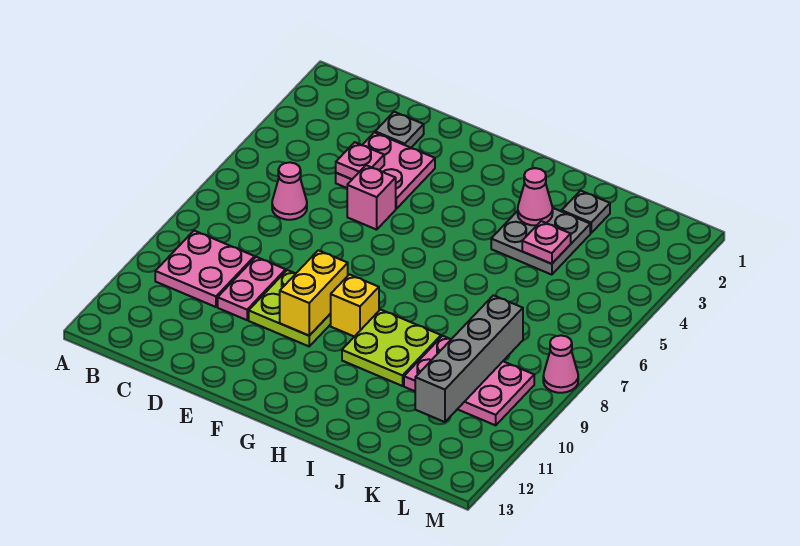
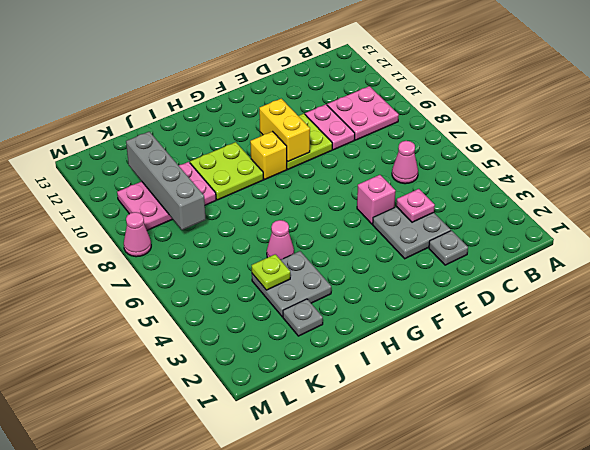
pink 2x2 plate [336,132,435,209] -> grey 2x2 plate [373,207,451,259]
pink 1x1 cone [518,168,553,226] -> pink 1x1 cone moved to [267,220,294,260]
pink 1x1 plate [522,221,571,264] -> lime 1x1 plate [252,254,290,290]

